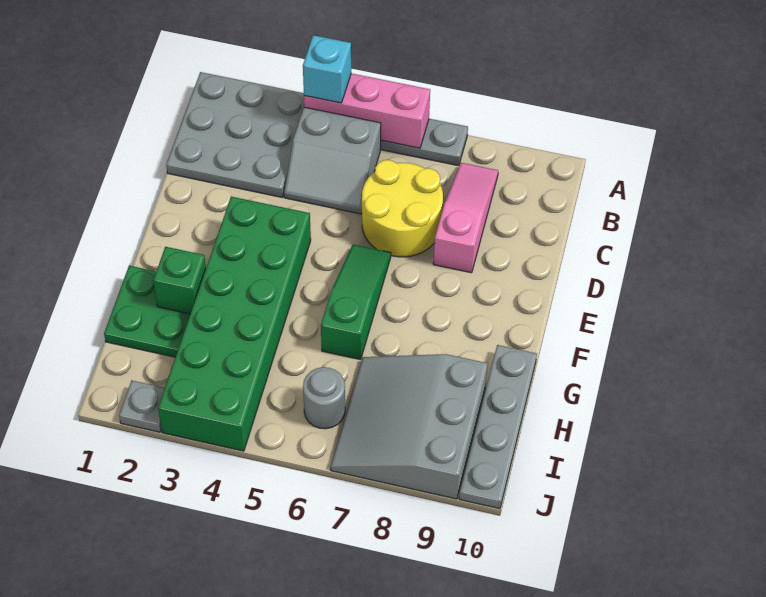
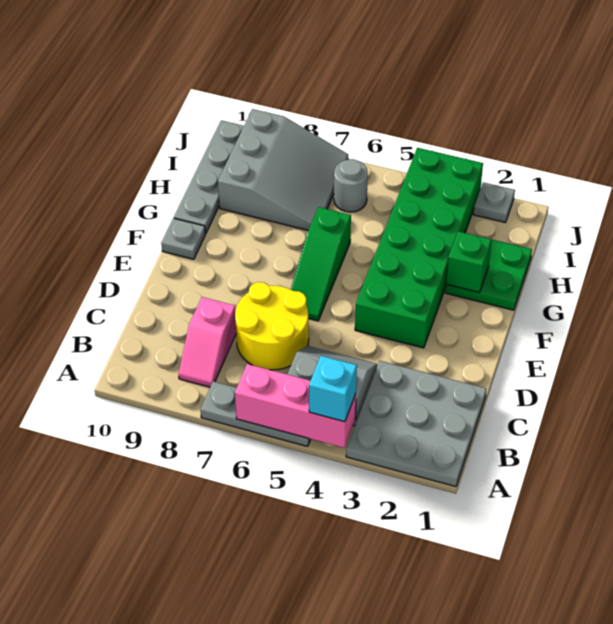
pink 1x3 slope [433,163,498,273] -> pink 1x2 slope [179,297,236,387]
none -> grey 1x1 plate [161,218,206,259]

